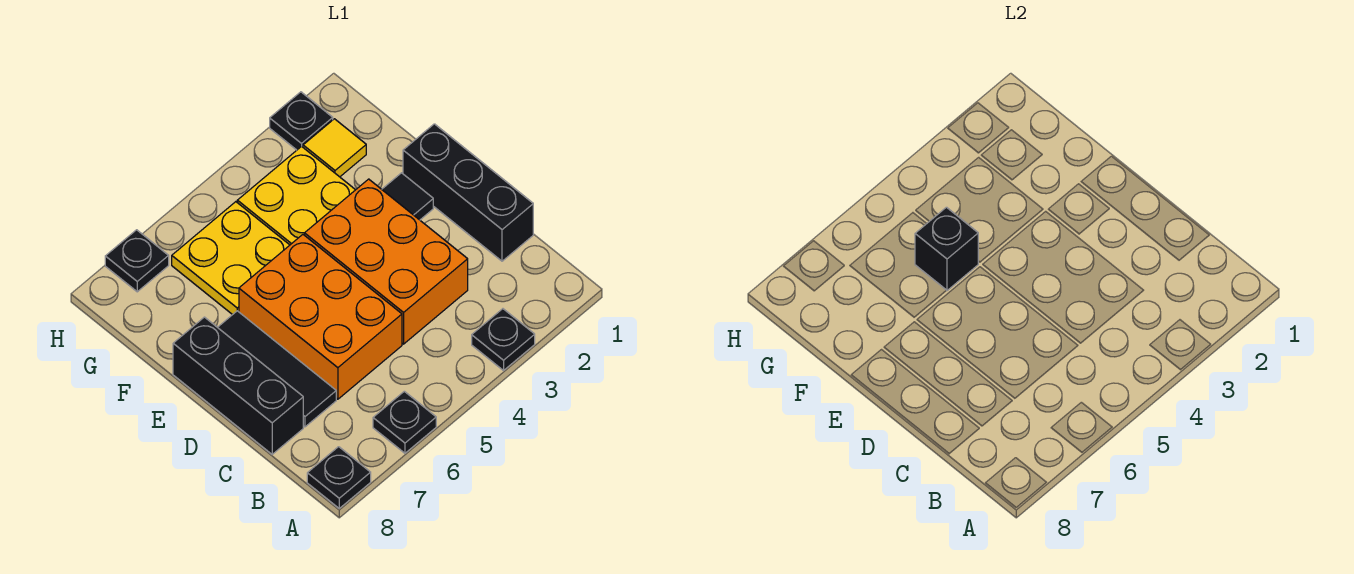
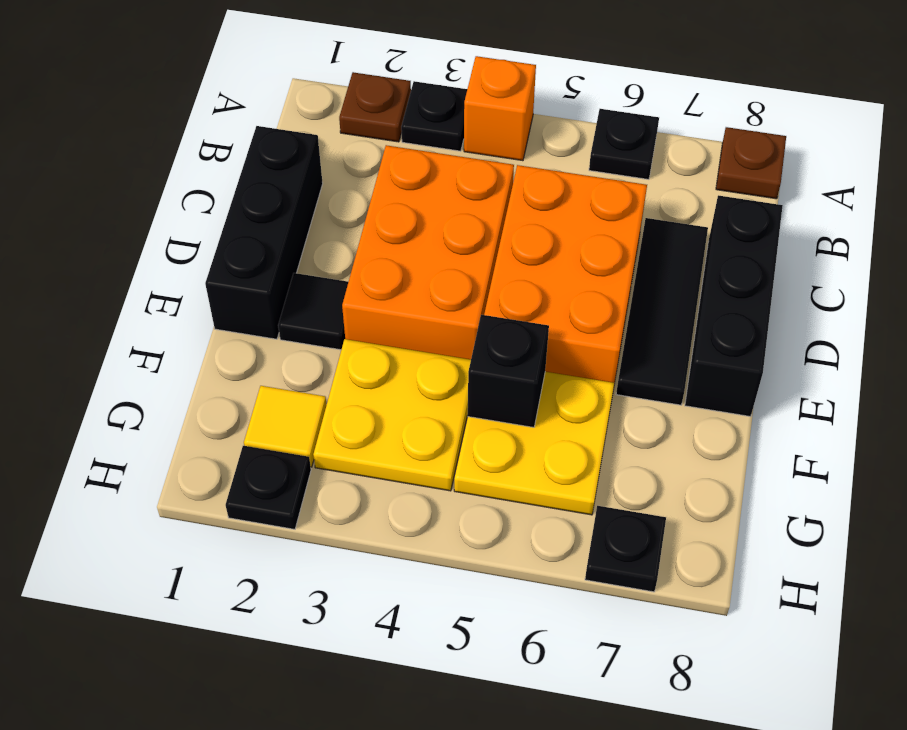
none -> brown 1x1 plate [339,72,411,142]
none -> orange 1x1 brick [464,56,536,161]
black 1x1 plate [307,447,371,508] -> brown 1x1 plate [716,127,786,199]

